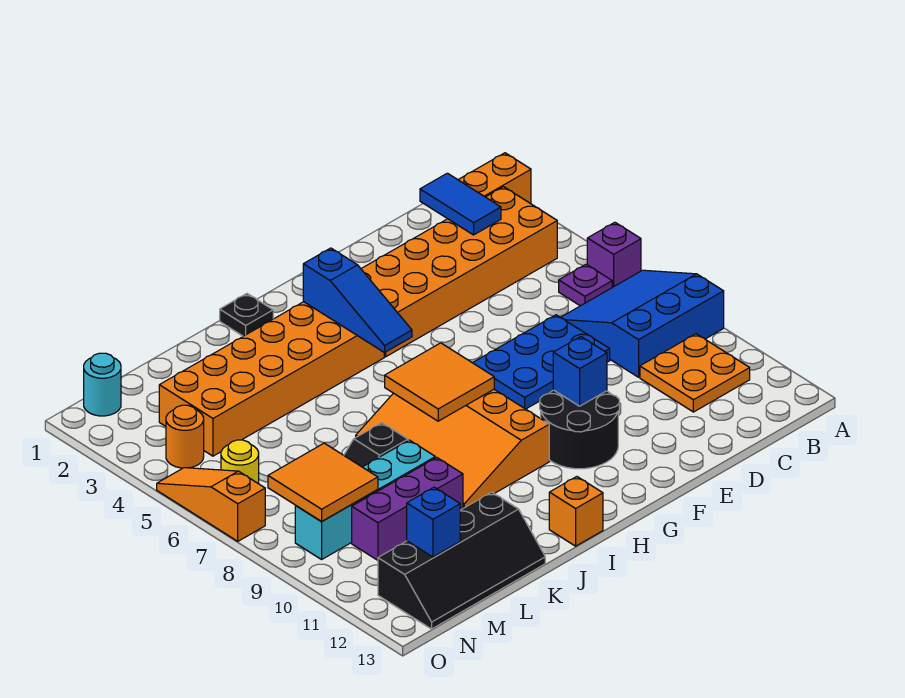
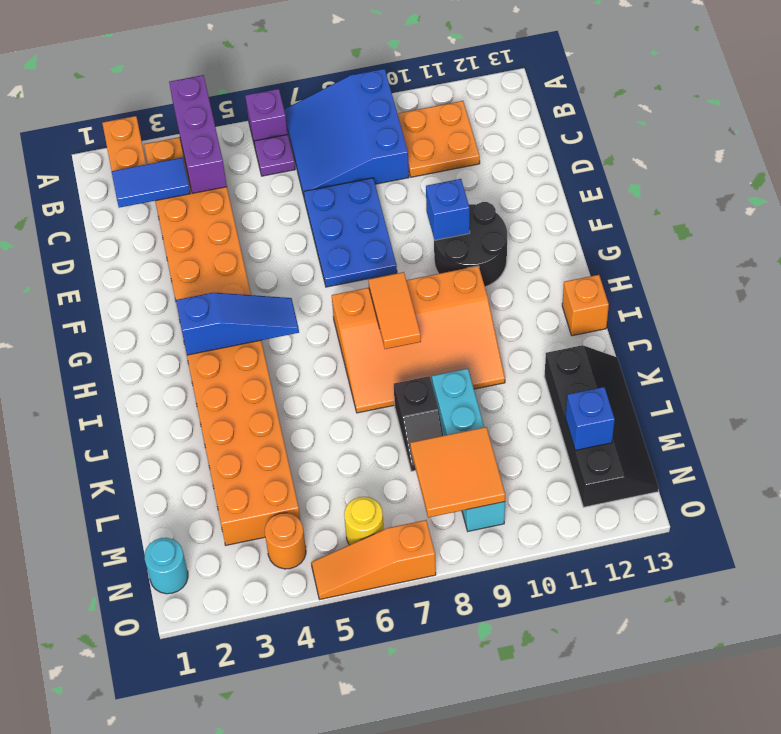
orange 2x2 tile [385,343,494,421] -> orange 1x2 tile [368,272,421,349]
black 1x1 plate [220,294,273,336] -> none
purple 1x3 brick [352,458,463,560] -> purple 1x3 brick moved to [169,75,227,193]

